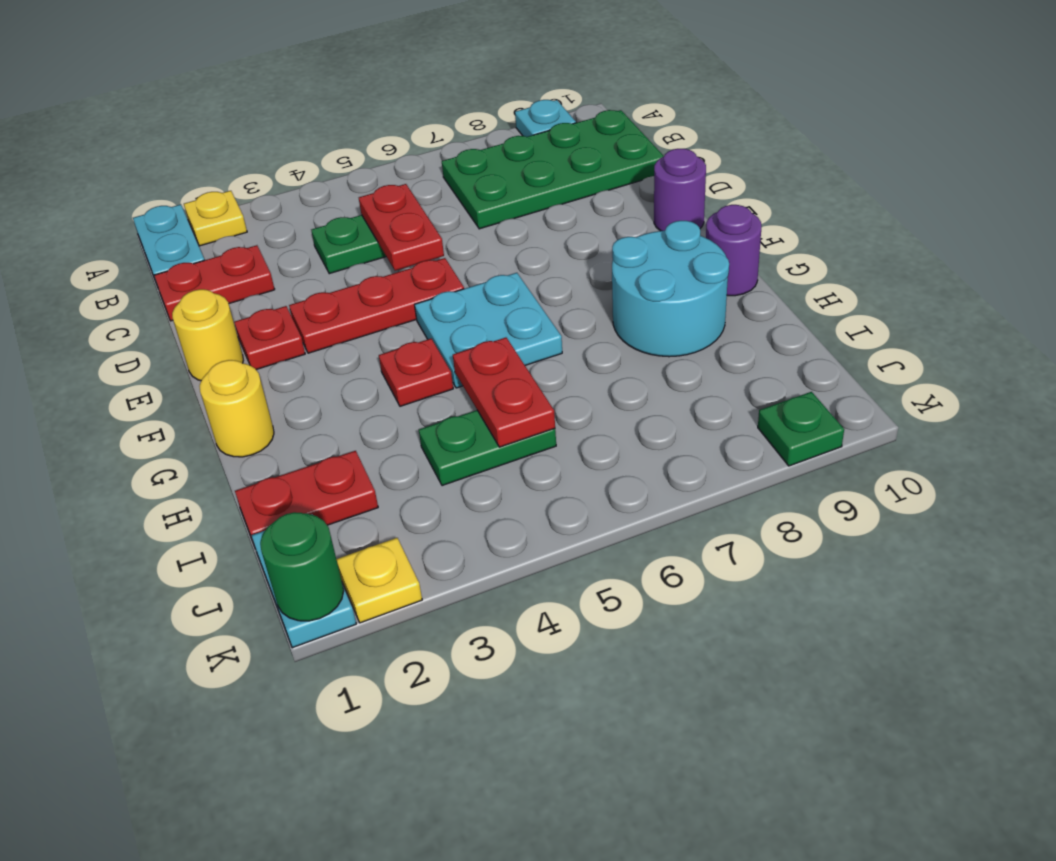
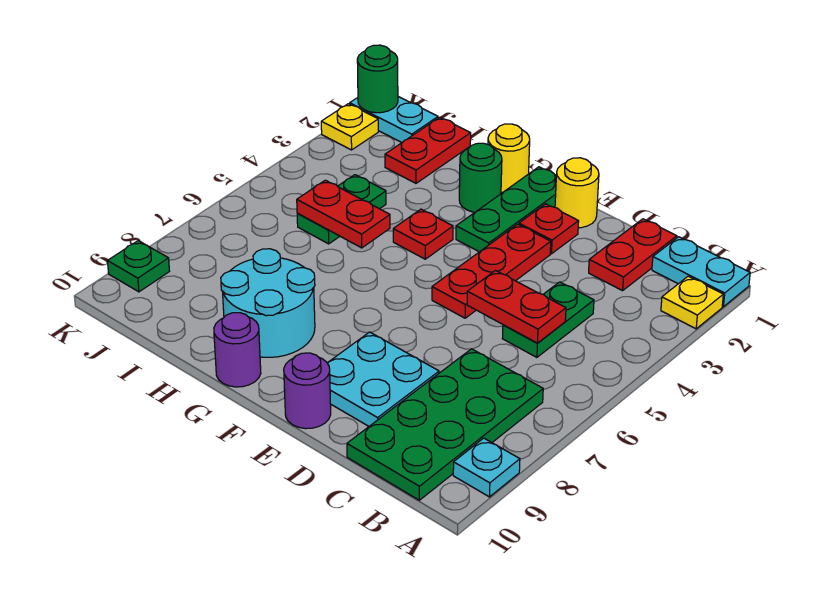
none -> green 1x3 plate [456,167,556,252]
cyan 2x2 plate [415,273,562,388] -> cyan 2x2 plate moved to [328,332,439,426]
none -> green 1x1 round brick [459,143,502,212]

